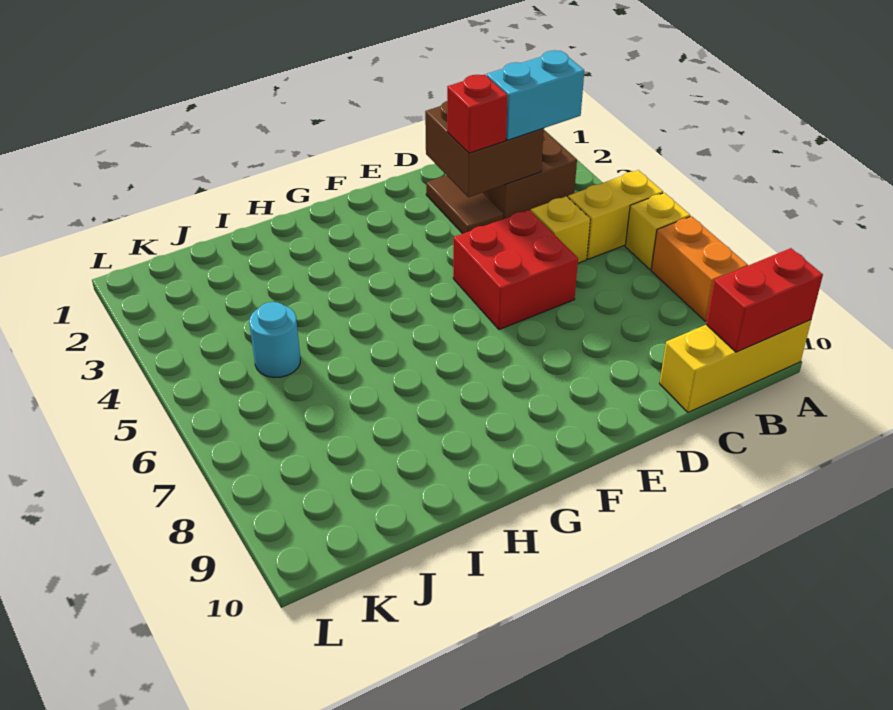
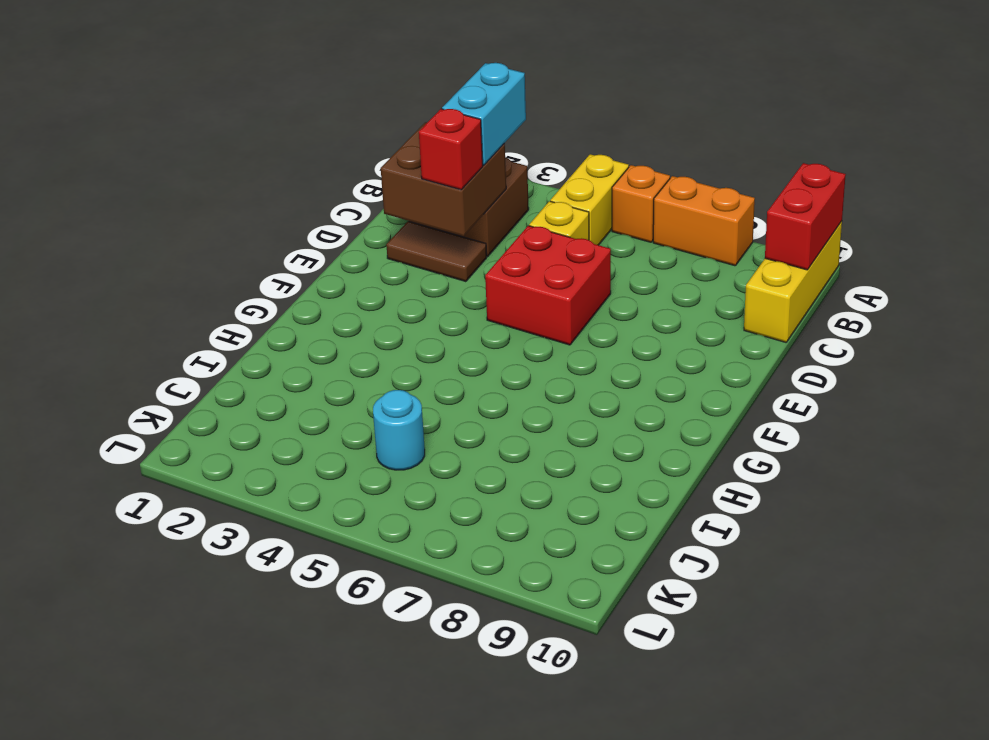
yellow 1x1 brick [625,193,690,270] -> orange 1x1 brick [612,165,670,242]

